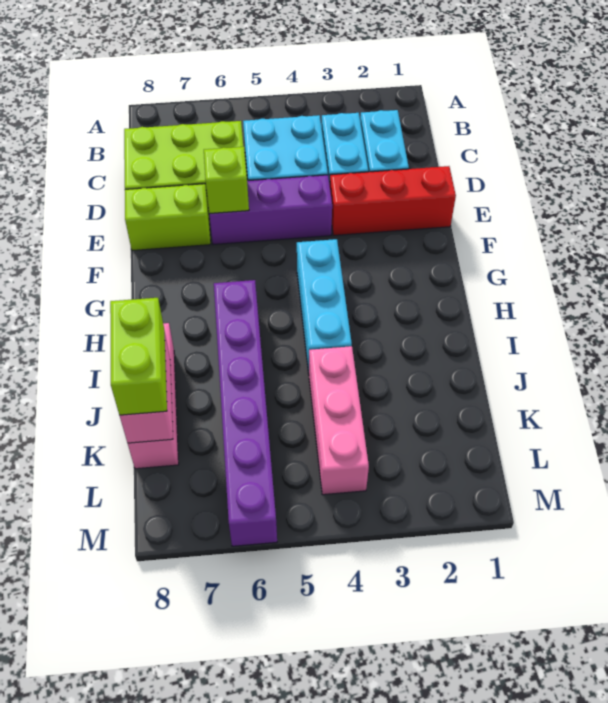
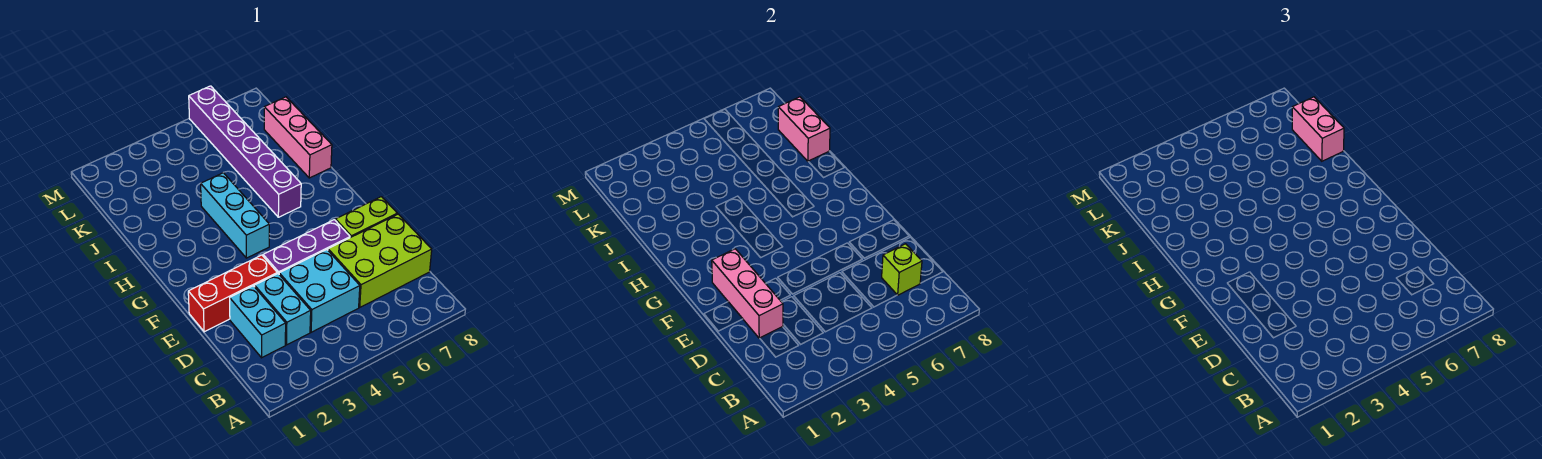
lime 1x1 brick [204,147,249,214] -> lime 1x1 brick moved to [882,244,922,295]
pink 1x3 brick [309,346,369,495] -> pink 1x3 brick moved to [712,249,783,338]
lime 1x2 brick [110,298,167,415] -> pink 1x2 brick [1292,97,1344,161]

